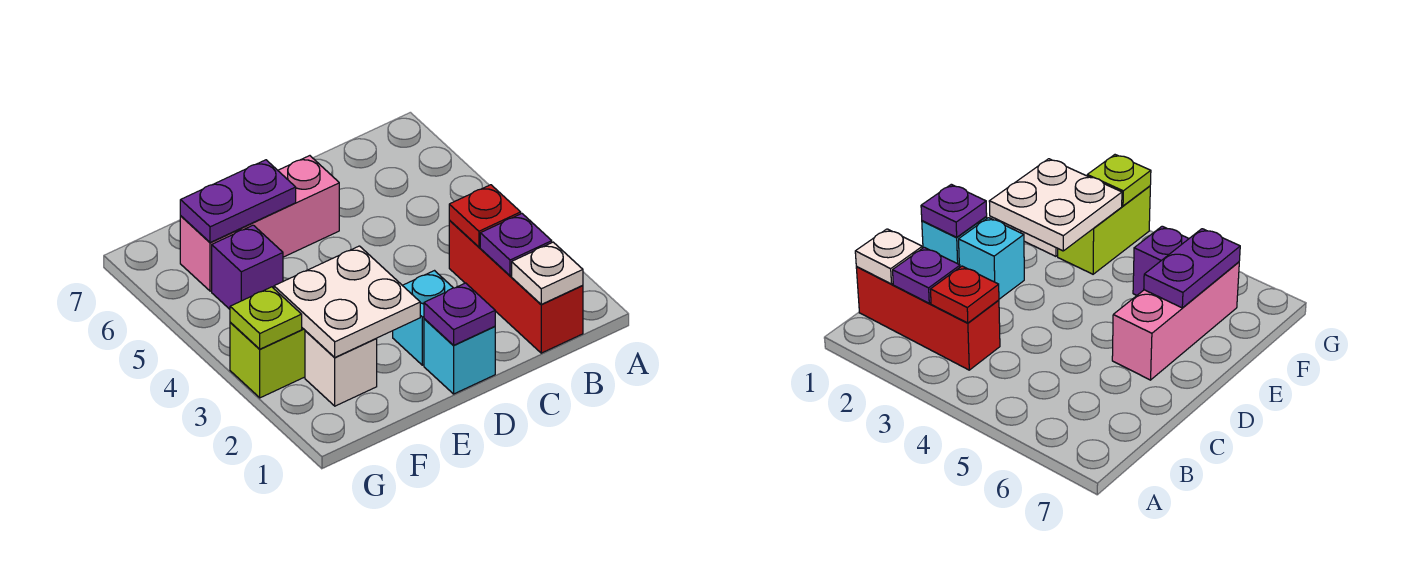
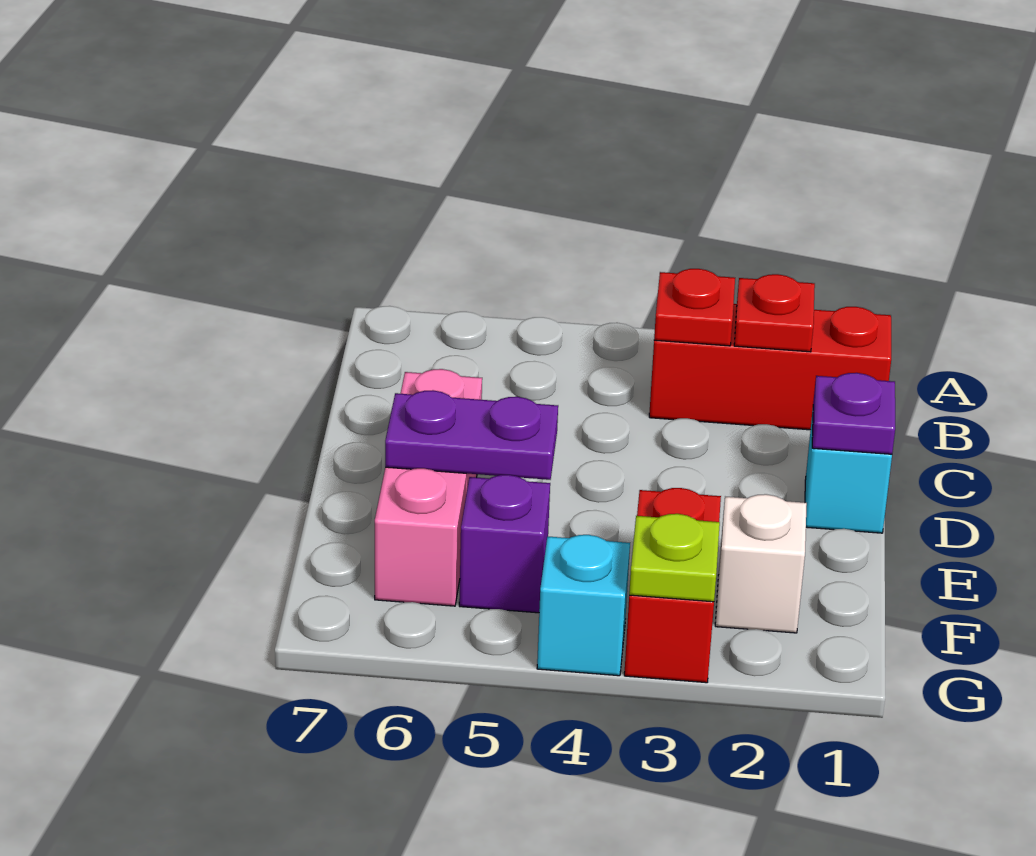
white 1x1 plate [512,242,583,304] -> none
purple 1x1 plate [480,214,552,276] -> red 1x1 plate [734,274,815,352]
cyan 1x1 brick [393,271,453,365] -> cyan 1x1 brick moved to [537,535,630,676]
white 2x2 plate [274,246,420,357] -> none
purple 1x2 plate [180,160,296,243] -> purple 1x2 plate turned to [385,390,558,480]
lime 1x2 brick [230,323,305,398] -> red 1x2 brick [624,488,721,683]

